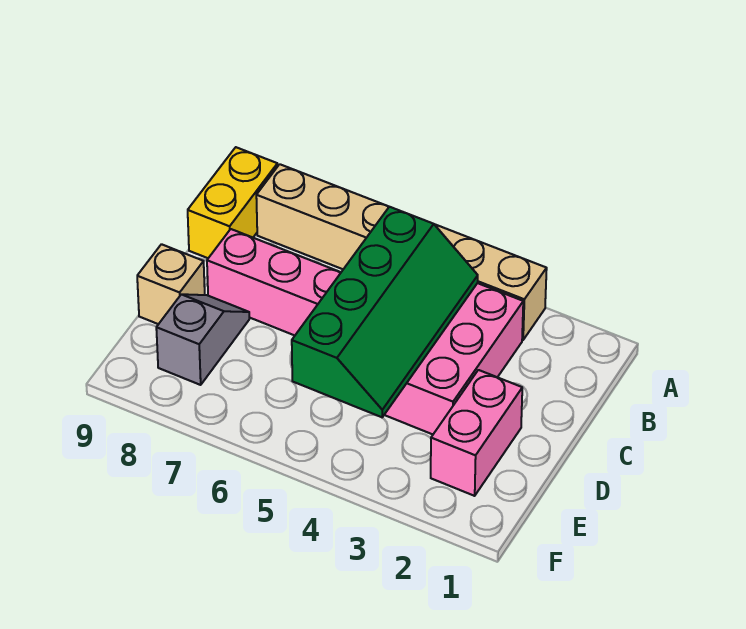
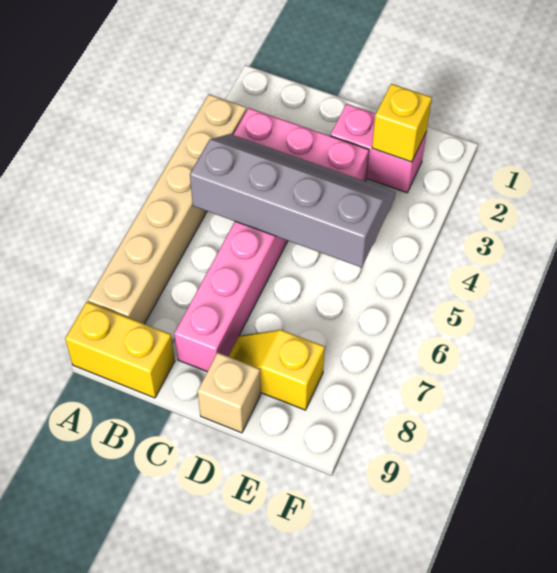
green 2x4 slope [292,207,478,417] -> grey 2x4 slope [190,134,396,268]
grey 1x2 slope [156,294,249,385] -> yellow 1x2 slope [228,330,325,410]
none -> yellow 1x1 brick [372,84,432,162]

